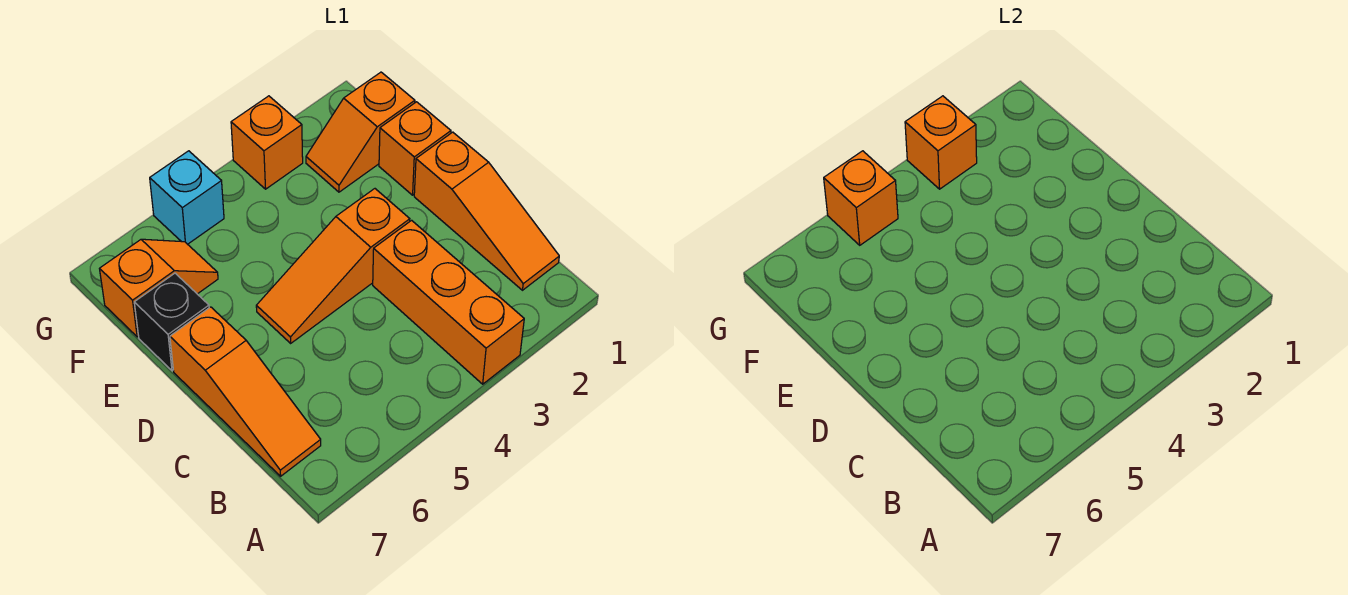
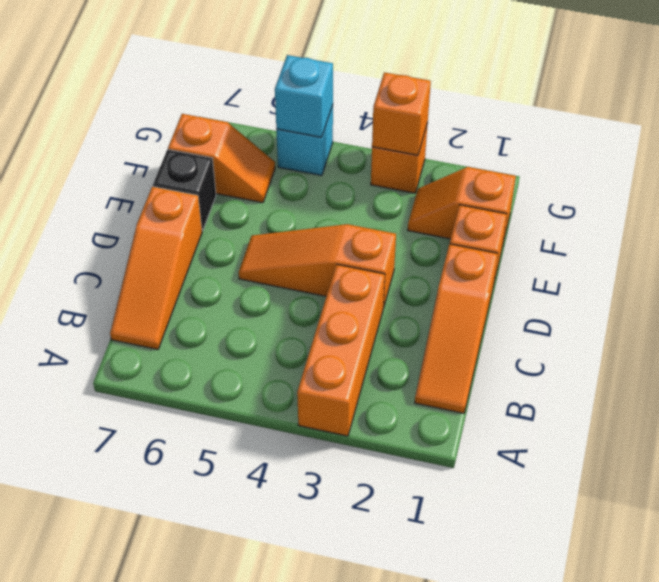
orange 1x1 brick [824,151,898,245] -> cyan 1x1 brick [275,55,333,137]

